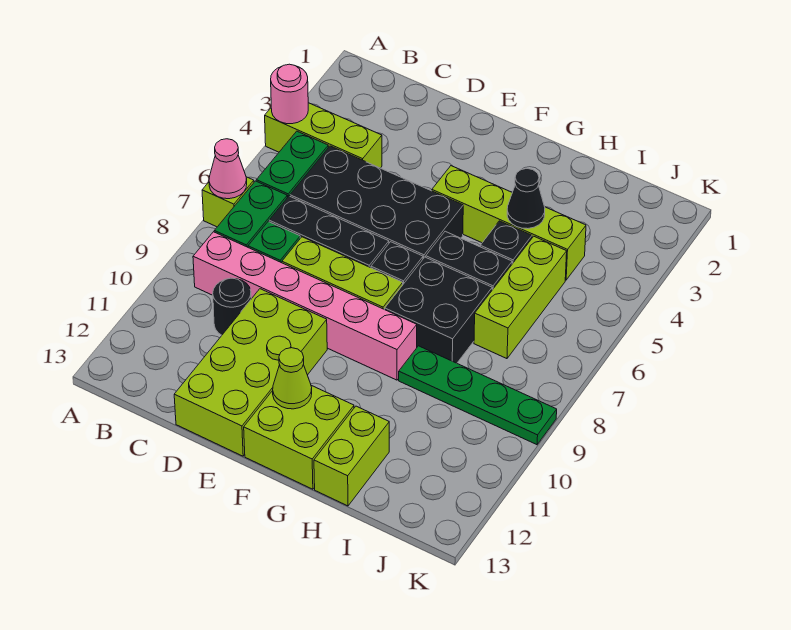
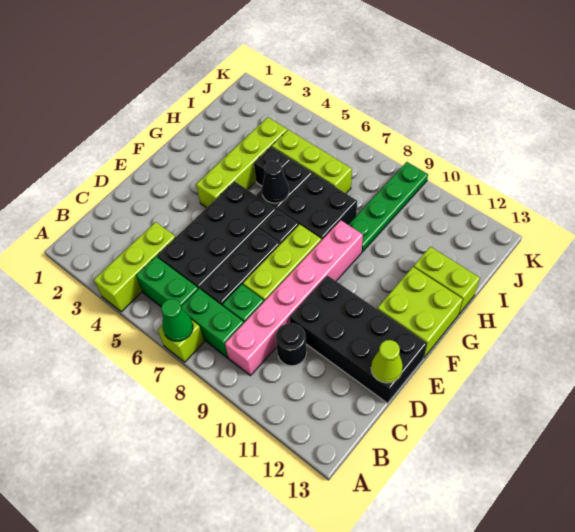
pink 1x1 round brick [271,64,308,124] -> none
pink 1x1 cone [209,139,247,199] -> green 1x1 cone [161,299,193,341]
lime 2x4 brick [174,289,327,456] -> black 2x4 brick [290,276,427,403]
lime 1x1 cone [273,348,312,409] -> lime 1x1 cone moved to [371,340,403,383]
black 1x1 cone [507,169,545,229] -> black 1x1 cone moved to [262,161,289,203]

